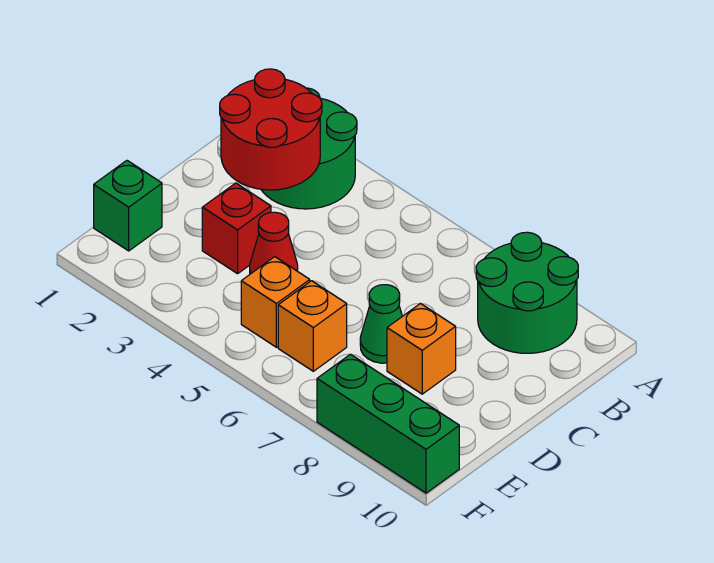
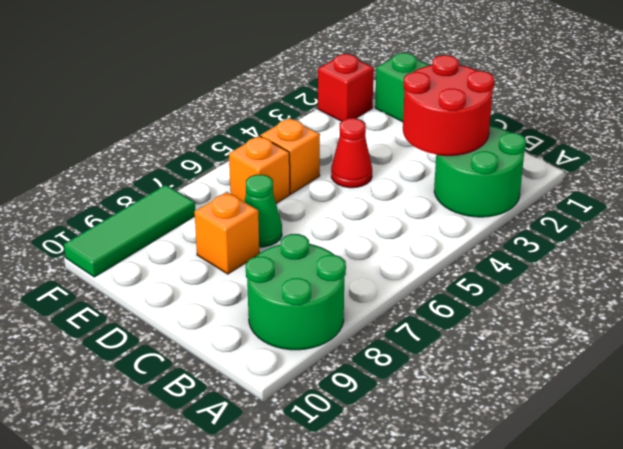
red 1x1 brick [202,183,271,274] -> red 1x1 brick moved to [318,53,374,121]
green 1x3 brick [317,354,459,493] -> green 1x3 tile [64,185,195,277]

